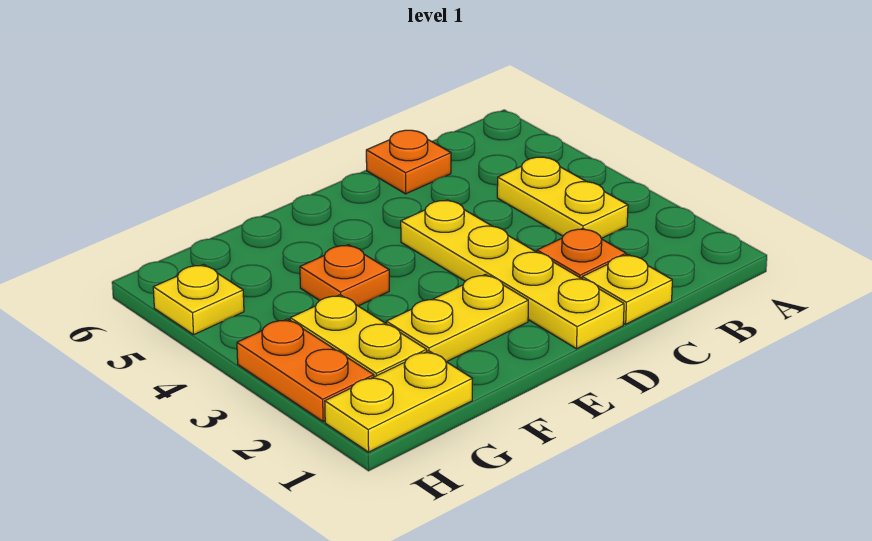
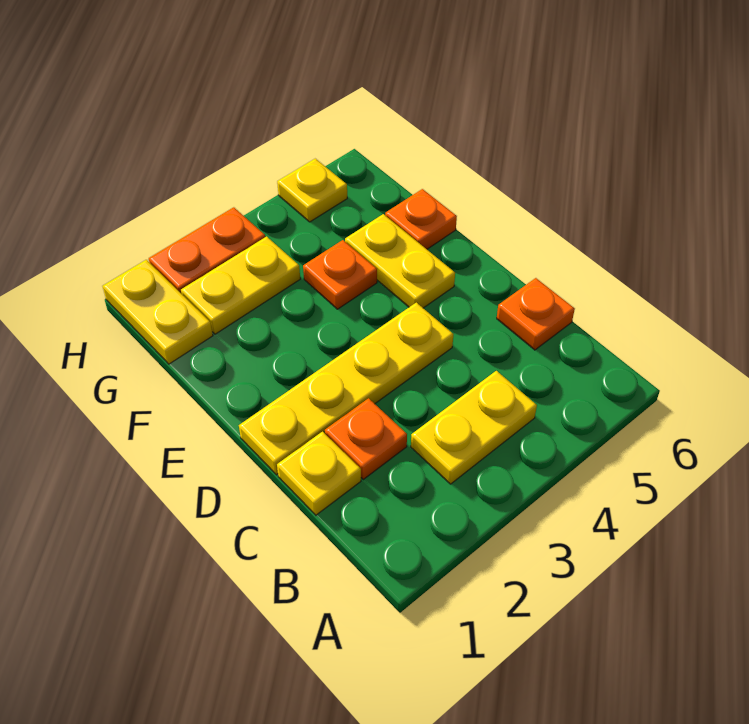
yellow 1x2 plate [386,274,528,362] -> yellow 1x2 plate moved to [345,214,455,308]
none -> orange 1x1 plate [385,189,457,249]

